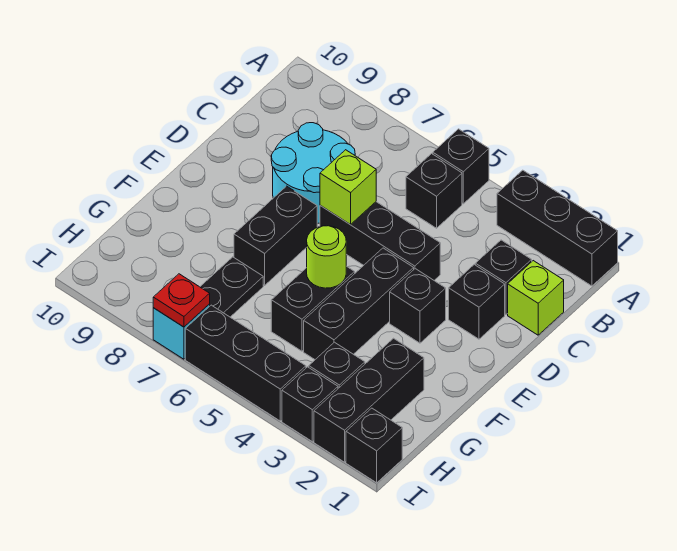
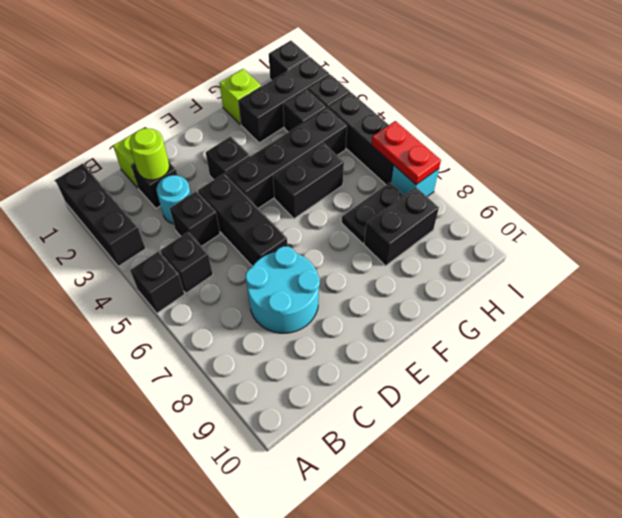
none -> cyan 1x1 round brick [156,175,191,224]
black 1x1 brick [449,265,505,339] -> black 1x1 brick moved to [170,191,220,246]
lime 1x1 brick [320,150,376,225] -> lime 1x1 brick moved to [220,69,261,125]
black 1x3 brick [304,248,414,359] -> black 1x4 brick [226,108,347,208]
black 1x2 brick [234,186,317,285] -> black 1x2 brick moved to [364,187,439,266]
lime 1x1 round brick [307,226,346,288] -> lime 1x1 round brick moved to [129,128,169,180]
red 1x1 plate [153,274,210,327] -> red 1x2 plate [371,121,441,185]

